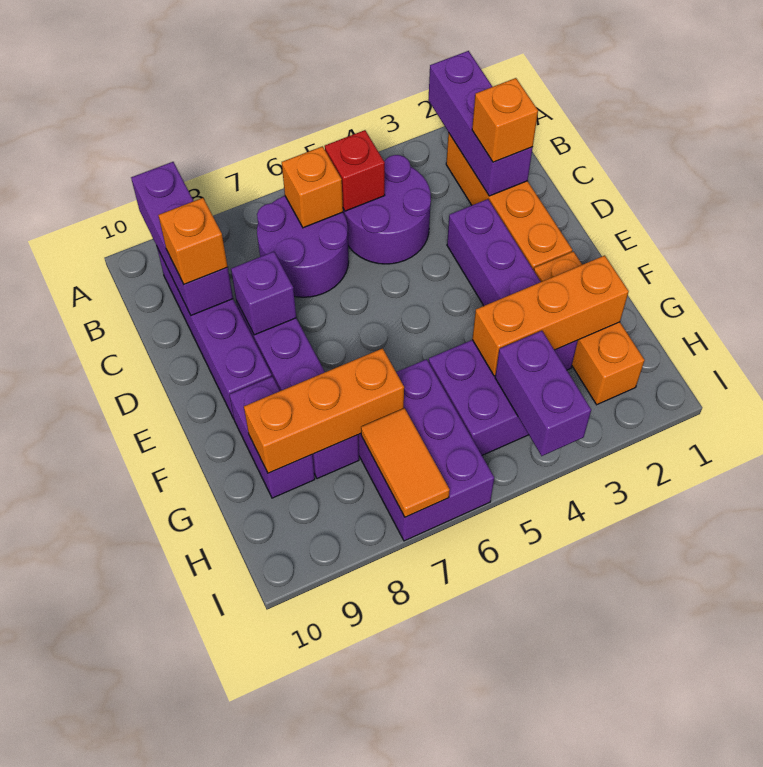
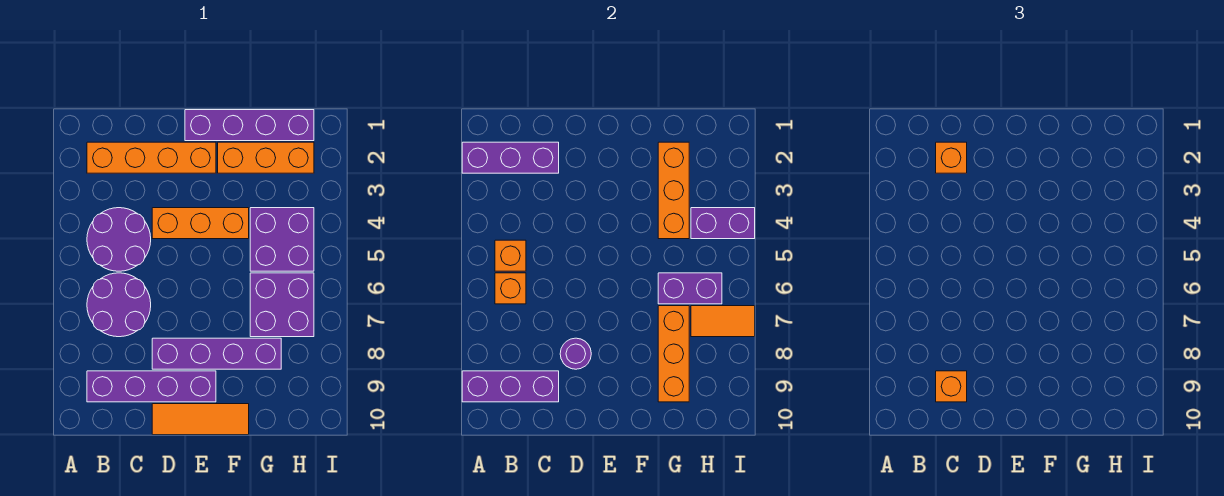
red 1x1 brick [325,130,385,211] -> orange 1x1 brick [495,240,526,271]
purple 1x4 brick [447,199,578,370] -> purple 1x4 brick moved to [185,110,314,141]
none -> orange 1x3 brick [152,208,249,239]
purple 1x1 brick [231,252,296,335] -> purple 1x1 round brick [560,338,591,369]
none -> orange 1x3 tile [152,404,249,435]
purple 1x2 brick [229,377,315,498] -> purple 1x2 brick moved to [658,273,722,304]
purple 2x3 brick [358,359,494,541] -> purple 2x2 brick [250,273,314,337]

